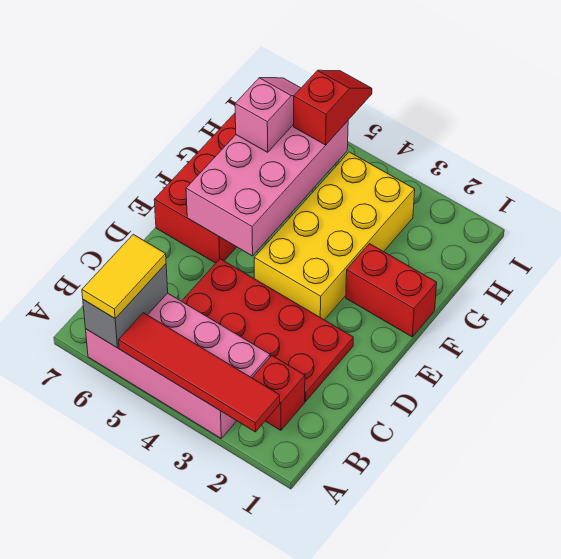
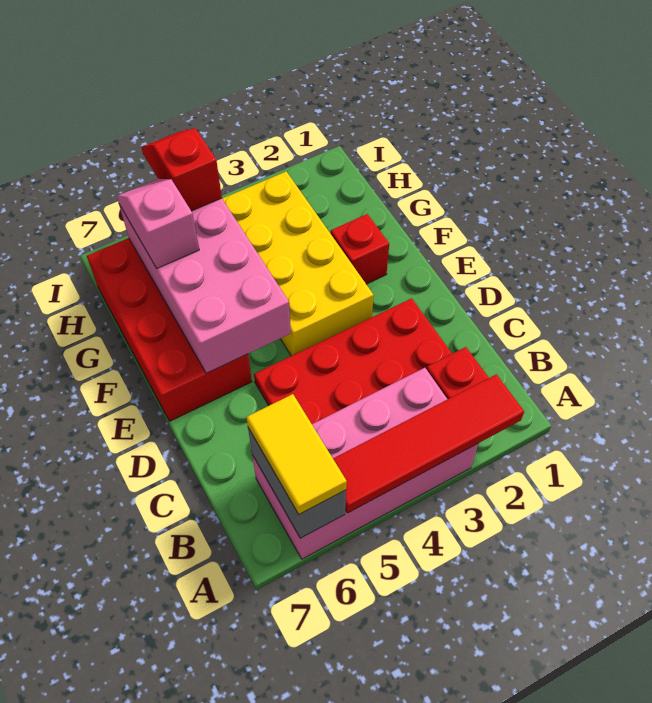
red 1x2 brick [346,244,437,337] -> red 1x1 brick [331,214,389,284]

